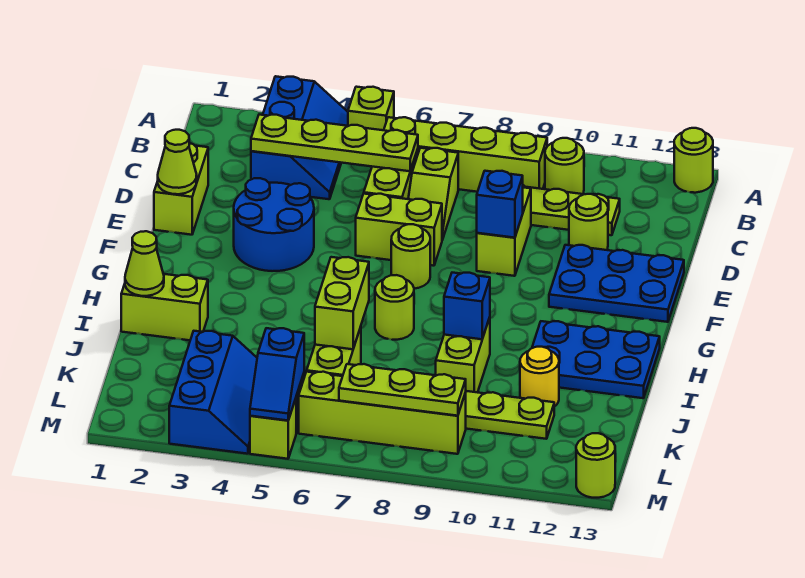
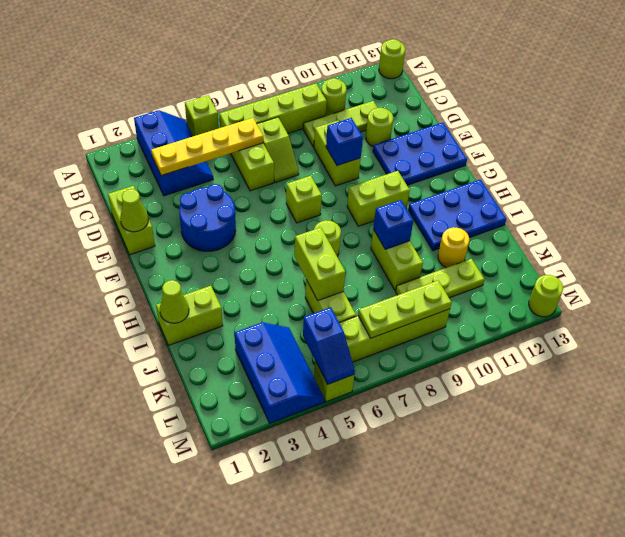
lime 1x4 plate [251,115,418,171] -> yellow 1x4 plate [151,118,263,176]
lime 1x2 brick [356,194,442,266] -> lime 1x2 brick moved to [347,171,410,226]
lime 1x1 round brick [391,224,430,289] -> lime 1x1 brick [286,176,322,223]

